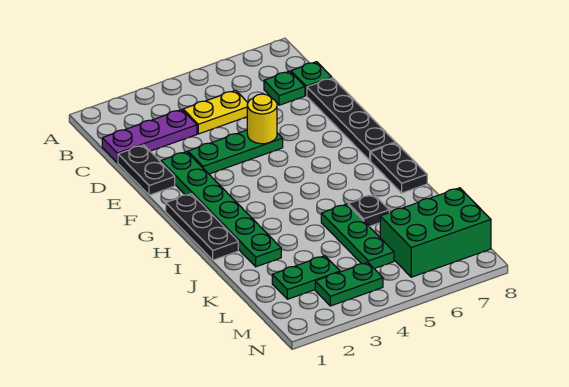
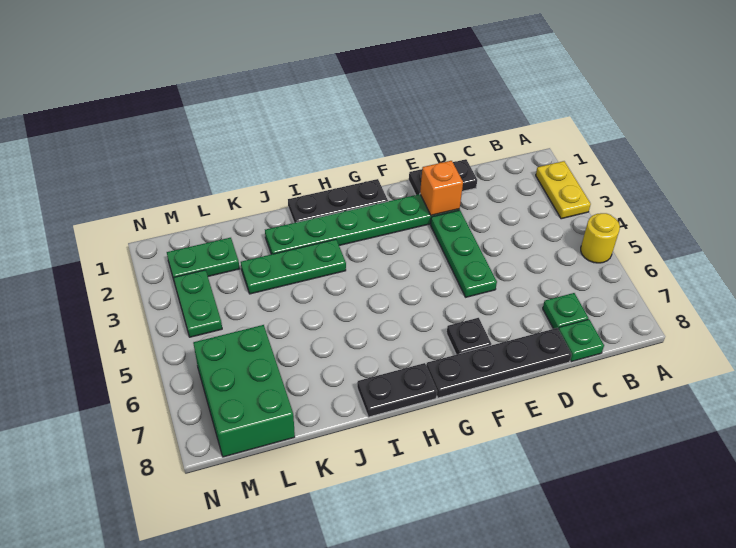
purple 1x3 plate [102,110,197,163] -> none
yellow 1x2 plate [183,90,248,134] -> yellow 1x2 plate moved to [536,161,591,219]
none -> orange 1x1 brick [420,161,463,215]
yellow 1x1 round brick [247,94,277,144] -> yellow 1x1 round brick moved to [581,213,620,263]
green 1x3 plate [321,204,394,269] -> green 1x3 plate moved to [241,239,346,294]
black 1x1 plate [348,194,389,227] -> black 1x1 plate moved to [447,318,491,355]
green 1x2 plate [272,256,340,299] -> green 1x2 plate turned to [167,238,240,280]

